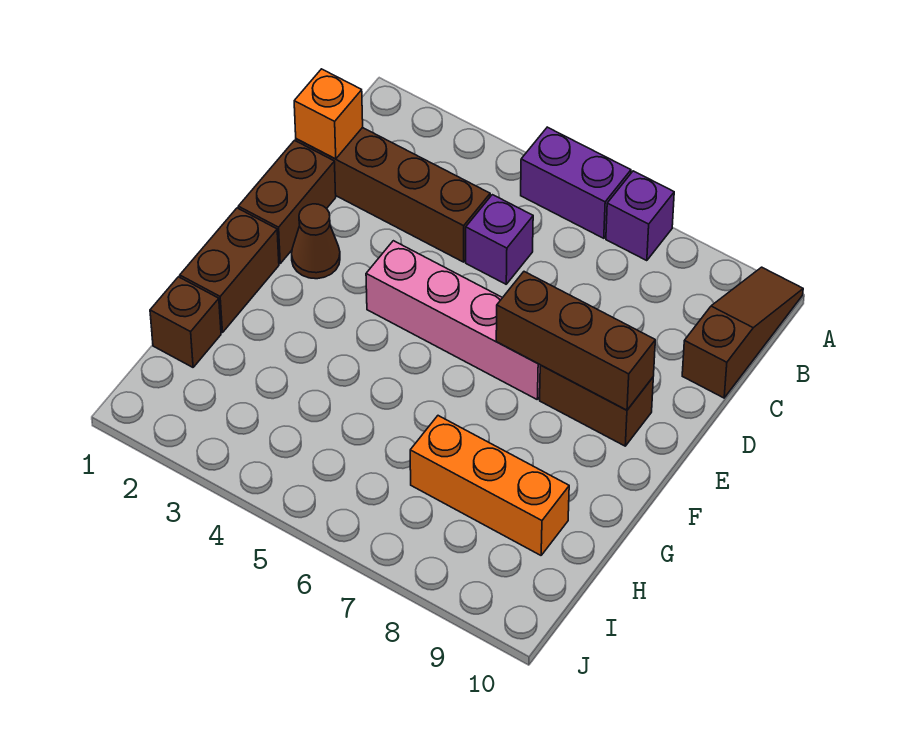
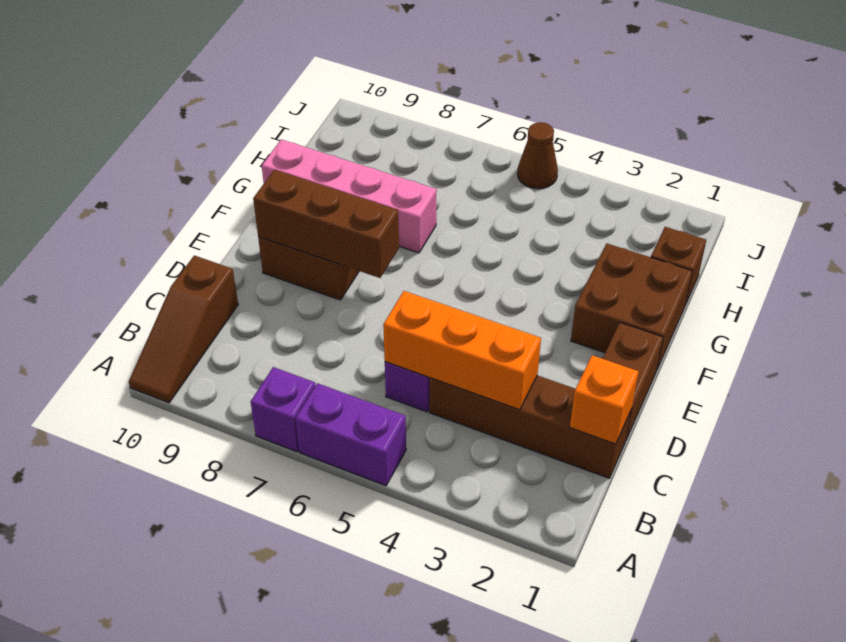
brown 1x1 cone [292,204,340,279] -> brown 1x1 cone moved to [517,122,558,189]
pink 1x4 brick [366,241,540,399] -> pink 1x4 brick moved to [262,139,437,253]
brown 1x2 brick [180,208,279,333] -> brown 2x2 brick [571,244,693,369]
orange 1x3 brick [410,416,569,555] -> orange 1x3 brick moved to [383,291,541,410]

